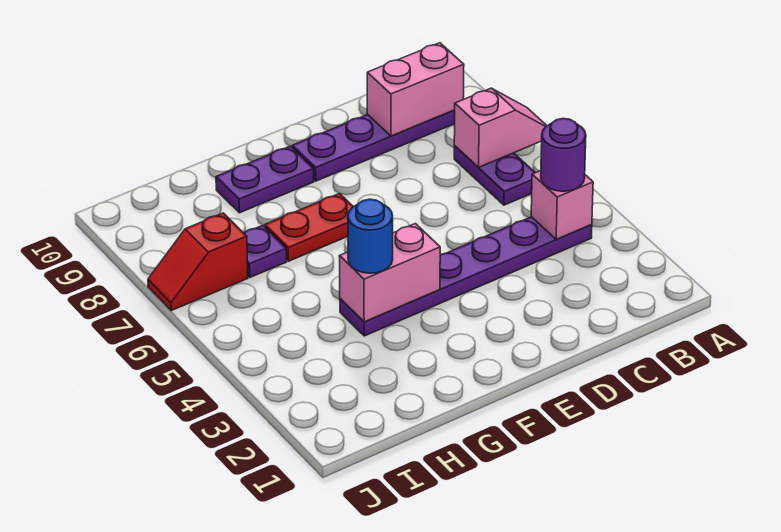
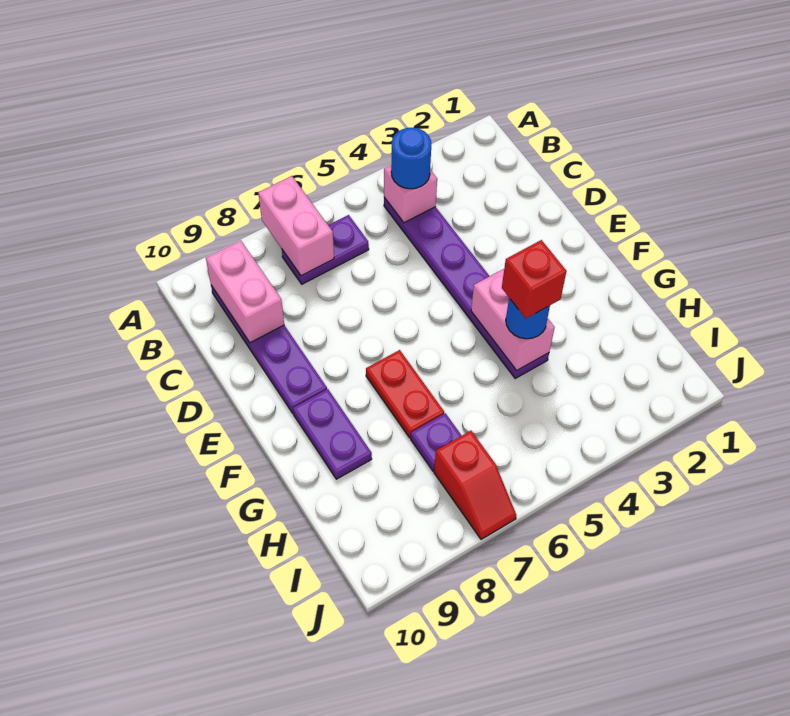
pink 1x2 slope [454,88,547,167] -> pink 1x2 brick [258,176,334,276]
purple 1x1 round brick [541,119,586,191] -> blue 1x1 round brick [391,128,431,189]
none -> red 1x1 brick [502,240,567,318]

